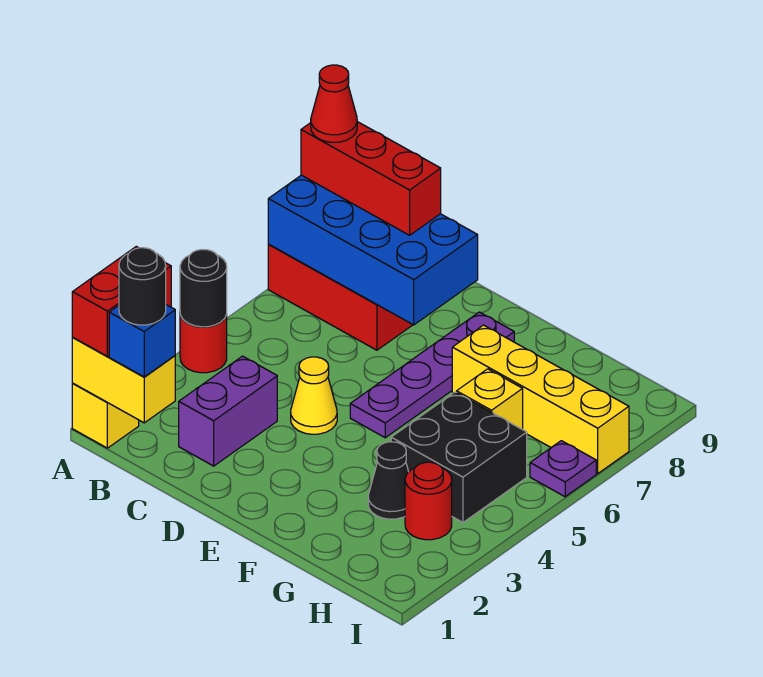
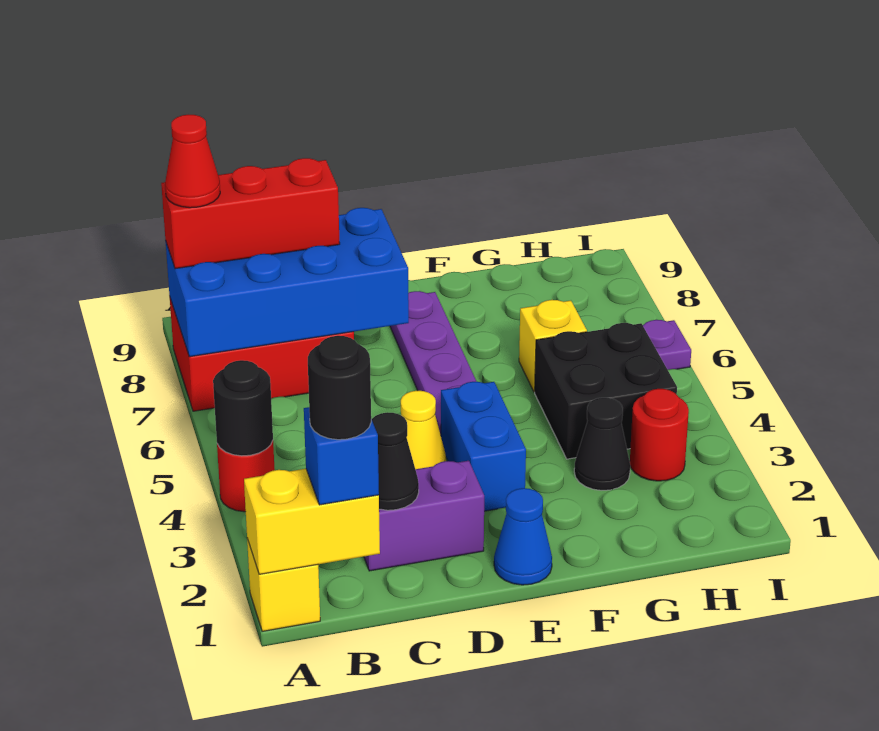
red 1x2 brick [72,247,171,356] -> none
purple 1x2 brick [179,356,277,466] -> purple 1x2 brick turned to [364,461,484,571]
none -> black 1x1 cone [372,412,419,510]
none -> blue 1x1 cone [494,488,552,585]
none -> blue 1x2 brick [441,382,526,511]
yellow 1x4 brick [452,325,629,473] -> none

